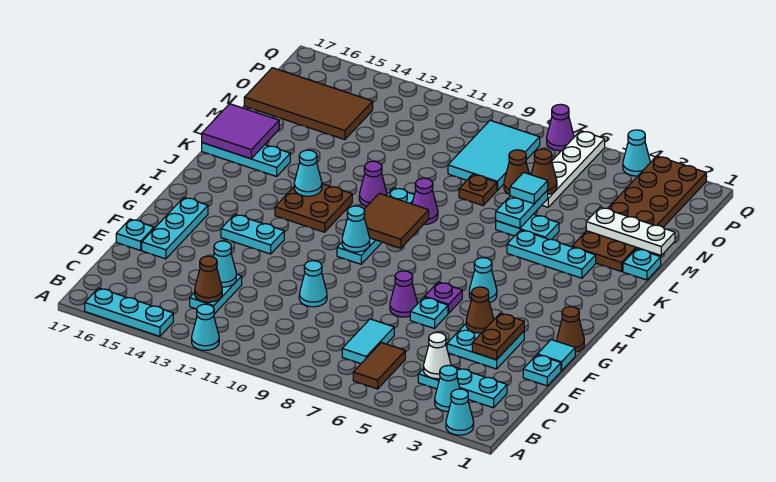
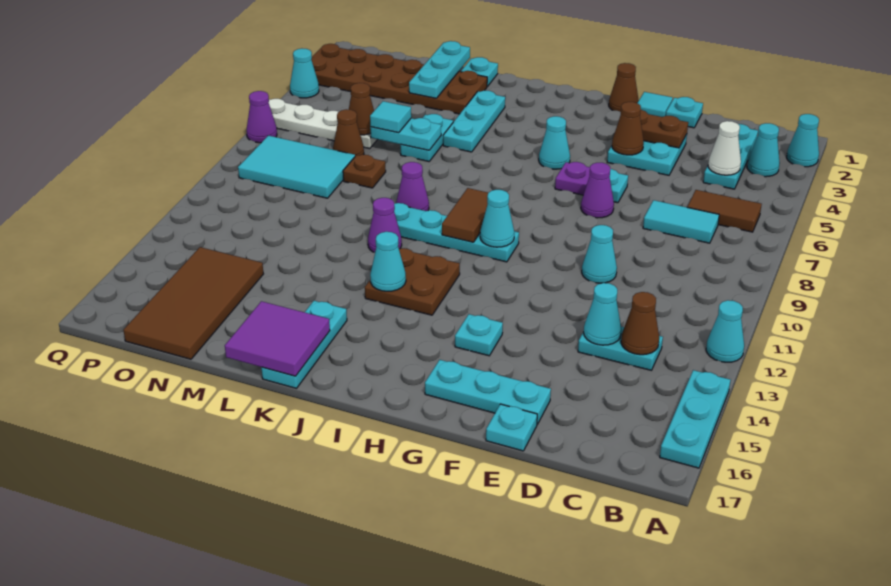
cyan 1x2 plate [221,214,284,254] -> cyan 1x1 plate [455,314,503,356]
brown 2x2 tile [364,193,429,248] -> brown 1x2 tile [442,188,488,242]
white 1x3 plate [586,207,675,255] -> cyan 1x3 plate [409,41,470,98]

